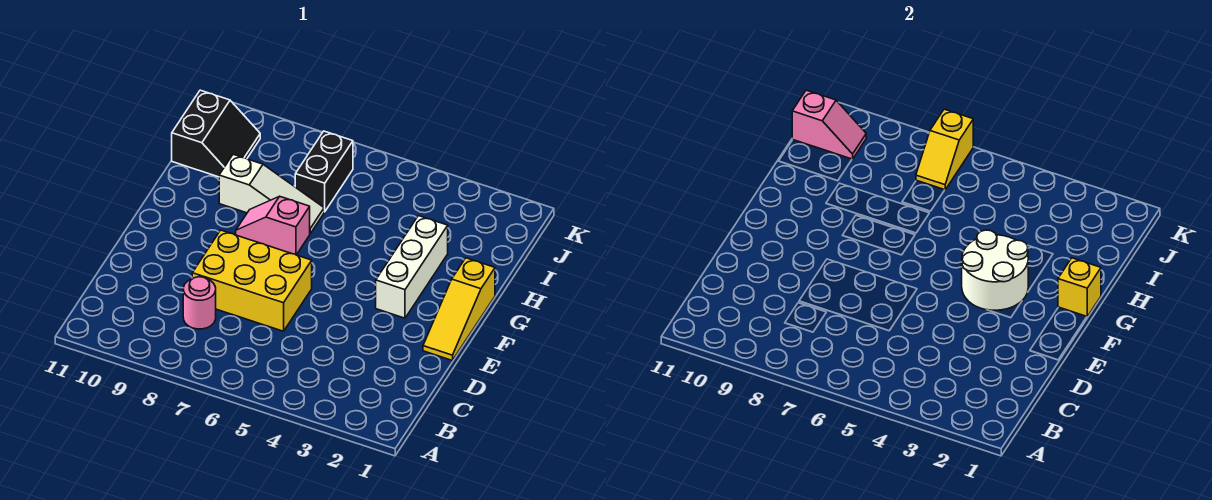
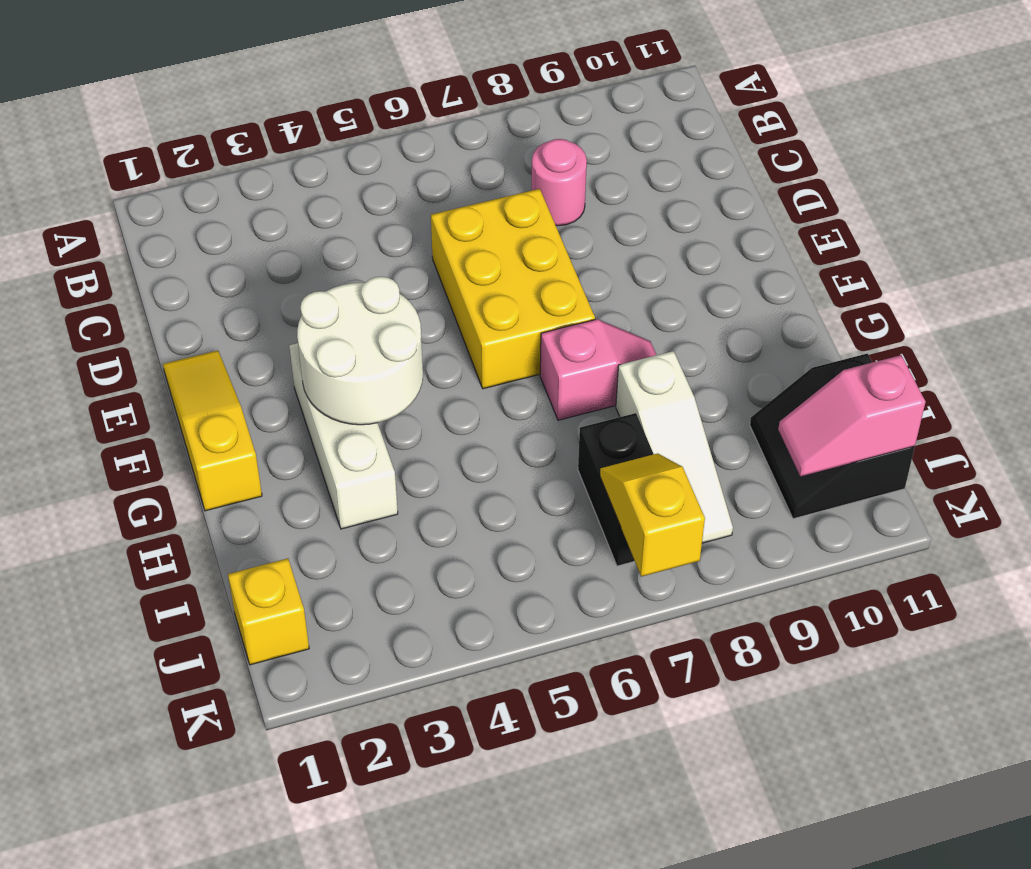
yellow 2x3 brick [192,230,312,331] -> yellow 2x3 brick turned to [431,189,595,389]
yellow 1x1 brick [1058,258,1101,317] -> yellow 1x1 brick moved to [228,558,309,665]
white 1x3 slope [219,154,324,233] -> white 1x3 slope turned to [616,351,733,543]

